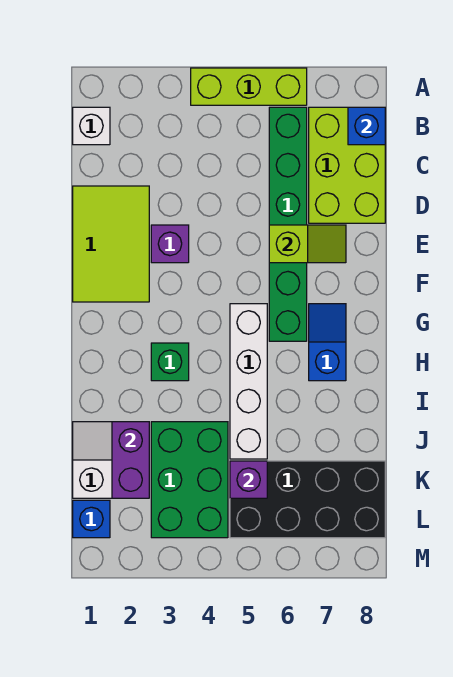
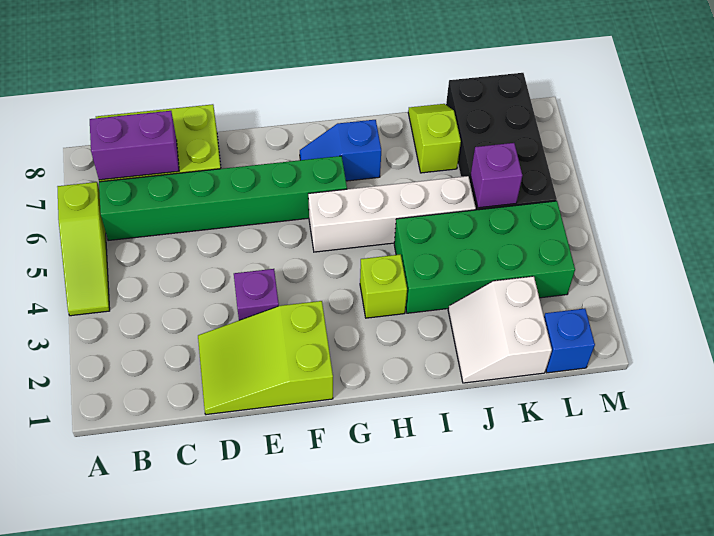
lime 1x3 brick [191,68,307,105] -> lime 1x3 slope [57,182,110,316]
white 1x1 brick [73,107,110,145] -> none
blue 1x1 brick [348,107,385,145] -> none
lime 2x3 tile [73,186,149,302] -> lime 2x3 slope [198,301,333,415]
lime 1x2 slope [269,225,346,263] -> lime 1x2 slope moved to [408,104,461,173]
green 1x1 brick [151,343,189,381] -> lime 1x1 brick [360,254,407,318]
purple 1x2 brick [112,422,149,498] -> purple 1x2 brick moved to [90,111,179,180]
green 2x3 brick [151,422,228,538] -> green 2x4 brick [394,201,575,313]

